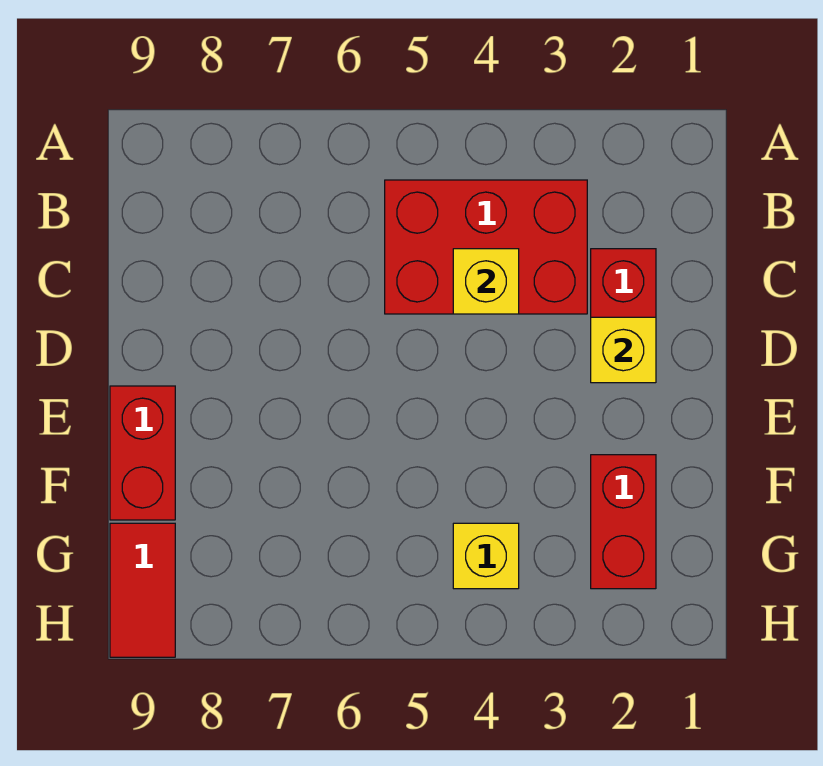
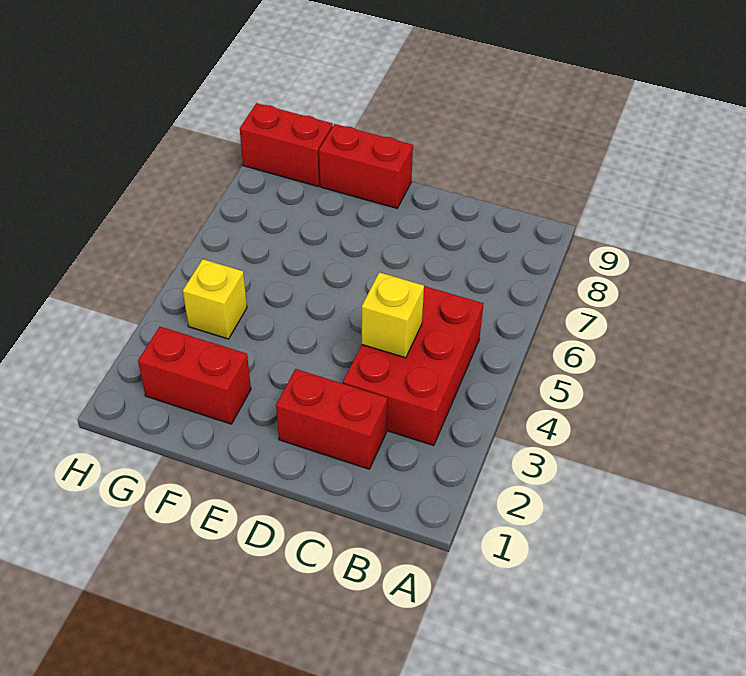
yellow 1x1 brick [591,317,656,383] -> none
red 1x2 tile [110,523,175,657] -> red 1x2 brick [240,103,333,186]

